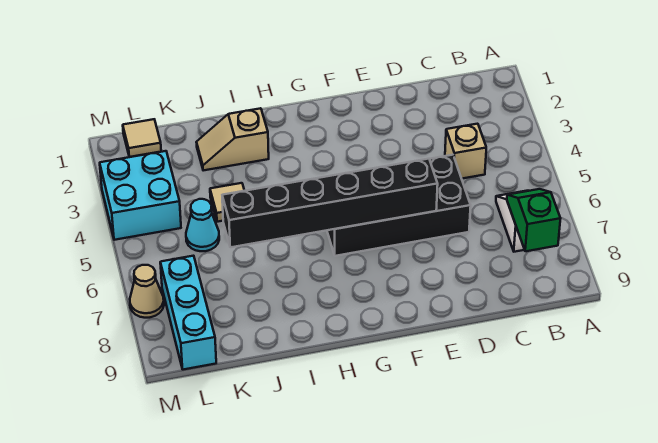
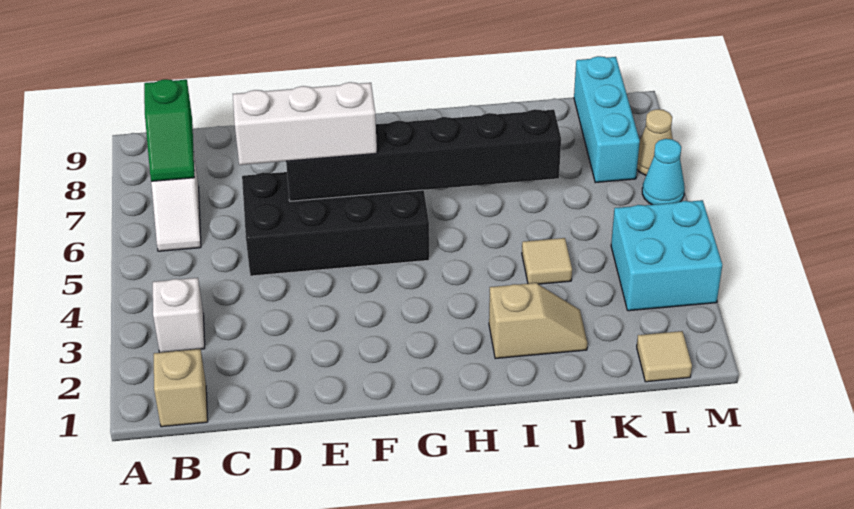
none -> white 1x1 brick [153,278,205,353]
tan 1x1 brick [445,124,486,179] -> tan 1x1 brick moved to [154,349,208,427]
none -> white 1x3 brick [233,82,377,165]
cyan 1x1 cone [186,199,219,251] -> cyan 1x1 cone moved to [642,139,685,205]

